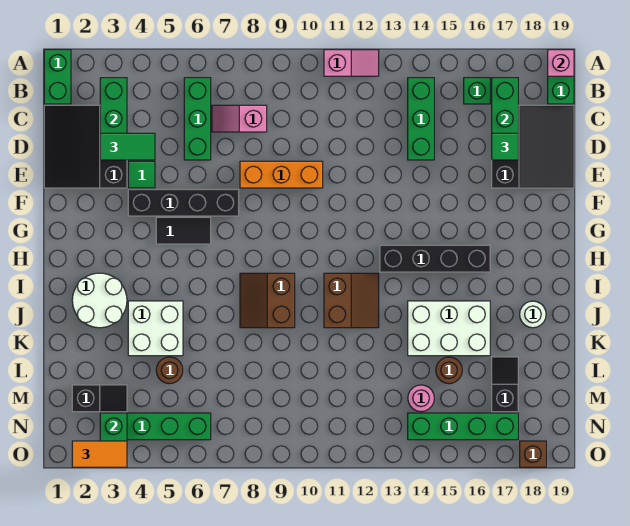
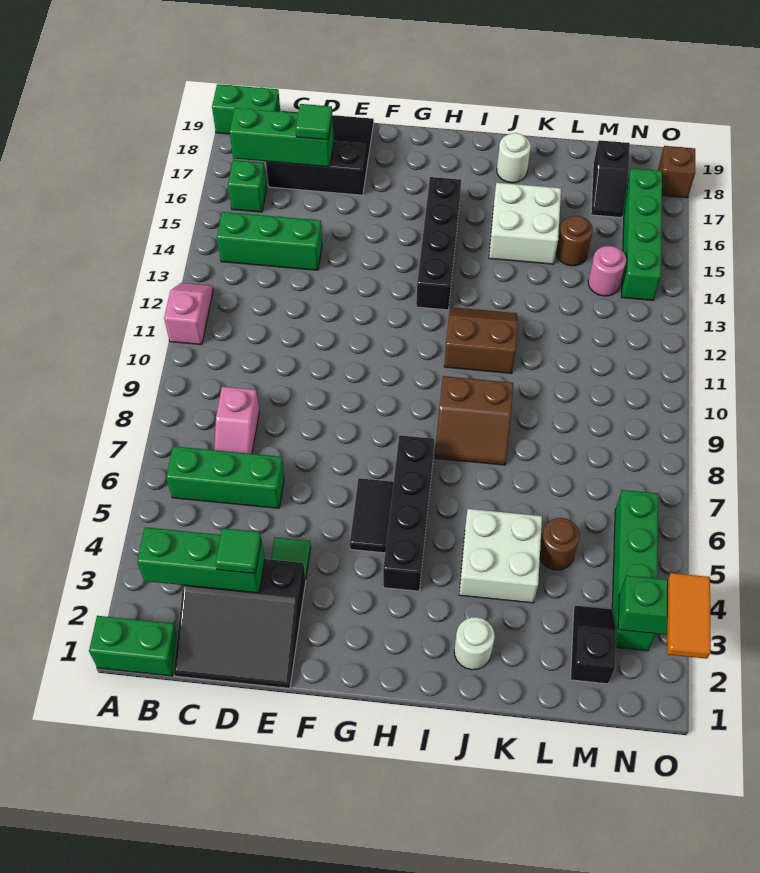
pink 1x1 brick [548,50,574,76] -> none
green 1x2 tile [100,133,155,160] -> green 1x1 tile [216,528,261,574]
orange 1x3 brick [240,161,323,188] -> none
black 1x4 brick [128,189,239,216] -> black 1x4 brick moved to [383,435,434,591]
white 2x2 round brick [72,273,127,328] -> white 1x1 round brick [454,617,495,670]
white 2x3 brick [408,301,490,356] -> white 2x2 brick [489,183,561,264]
black 1x2 slope [492,357,518,412] -> black 1x2 slope turned to [591,140,630,218]

